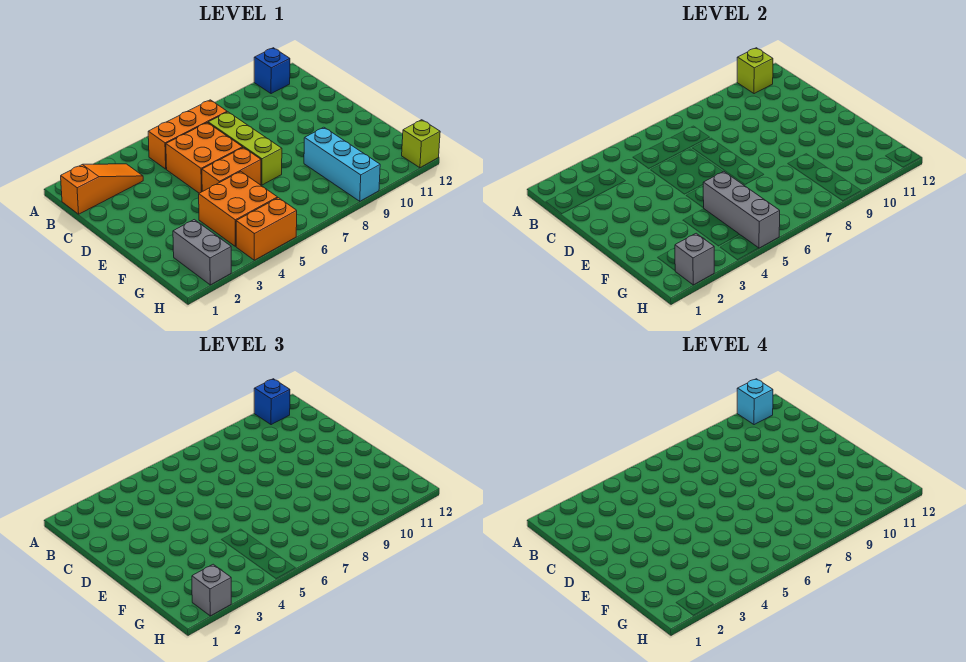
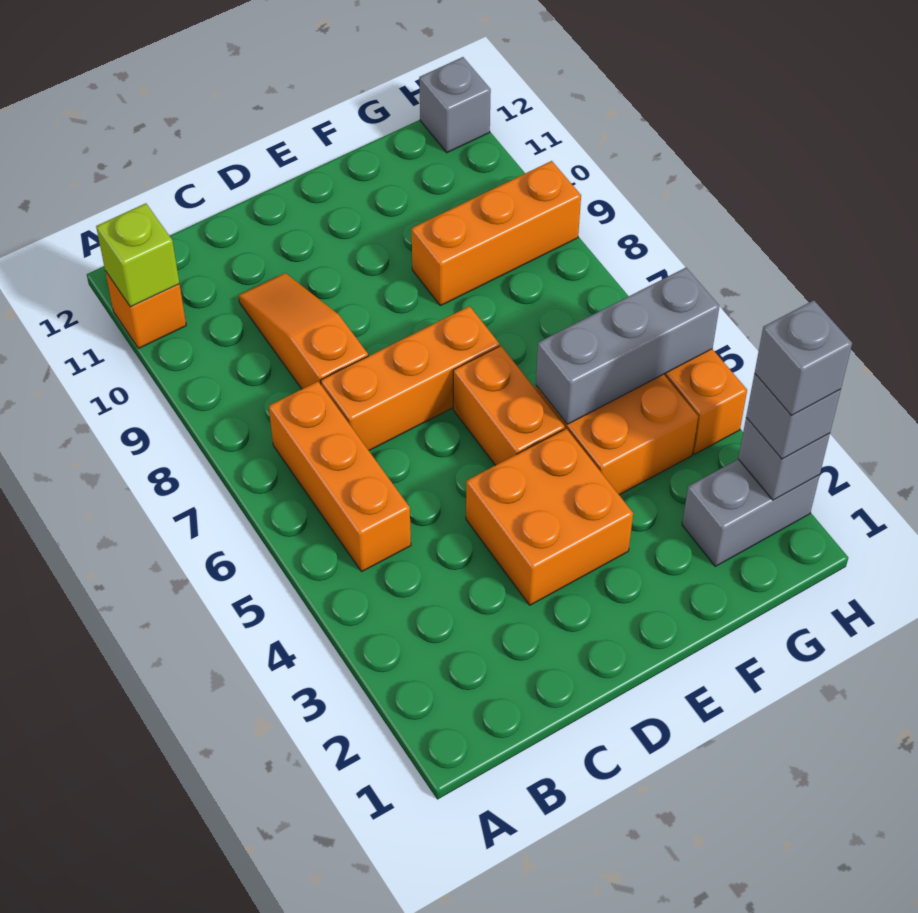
blue 1x1 brick [254,48,290,94] -> orange 1x1 brick [105,271,186,349]
blue 1x1 brick [254,379,290,425] -> none
cyan 1x1 brick [737,379,773,425] -> none
orange 1x3 slope [61,164,143,214] -> orange 1x3 slope moved to [239,273,368,389]
orange 2x2 brick [166,123,243,193] -> orange 2x2 brick moved to [466,429,633,605]
lime 1x3 brick [208,112,282,185] -> orange 1x3 brick [321,306,500,450]
cyan 1x3 brick [304,127,380,201] -> orange 1x3 brick [411,161,581,306]
none -> grey 1x1 brick [755,300,852,415]
lime 1x1 brick [402,120,440,168] -> grey 1x1 brick [419,57,491,153]

